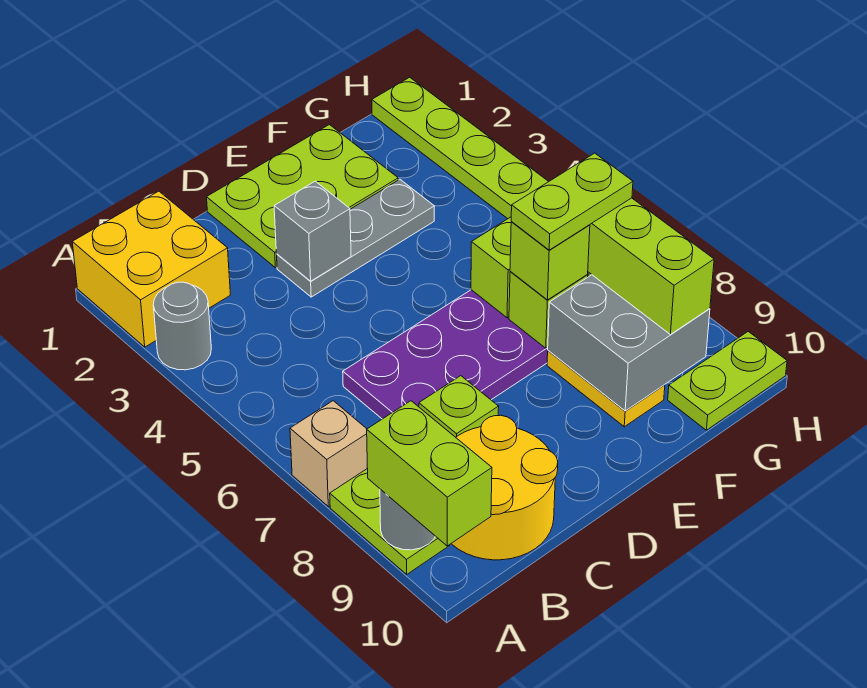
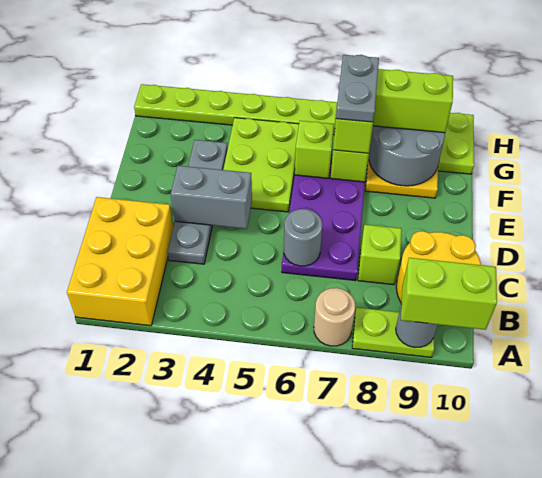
yellow 2x2 brick [72,191,230,347] -> yellow 2x3 brick [67,197,173,326]
grey 1x1 round brick [153,282,211,370] -> grey 1x1 round brick moved to [284,209,322,266]
tan 1x1 brick [290,401,367,507] -> tan 1x1 round brick [314,288,355,346]
lime 2x3 plate [207,125,398,268] -> lime 2x3 plate moved to [223,118,299,212]
grey 1x3 plate [277,179,434,297] -> grey 1x4 plate [168,140,228,264]
grey 1x1 brick [274,181,351,281] -> grey 1x2 brick [171,166,252,229]
lime 1x2 plate [511,153,633,250] -> grey 1x2 plate [336,55,379,122]
grey 2x2 brick [548,275,710,411] -> grey 2x2 round brick [369,126,445,186]

